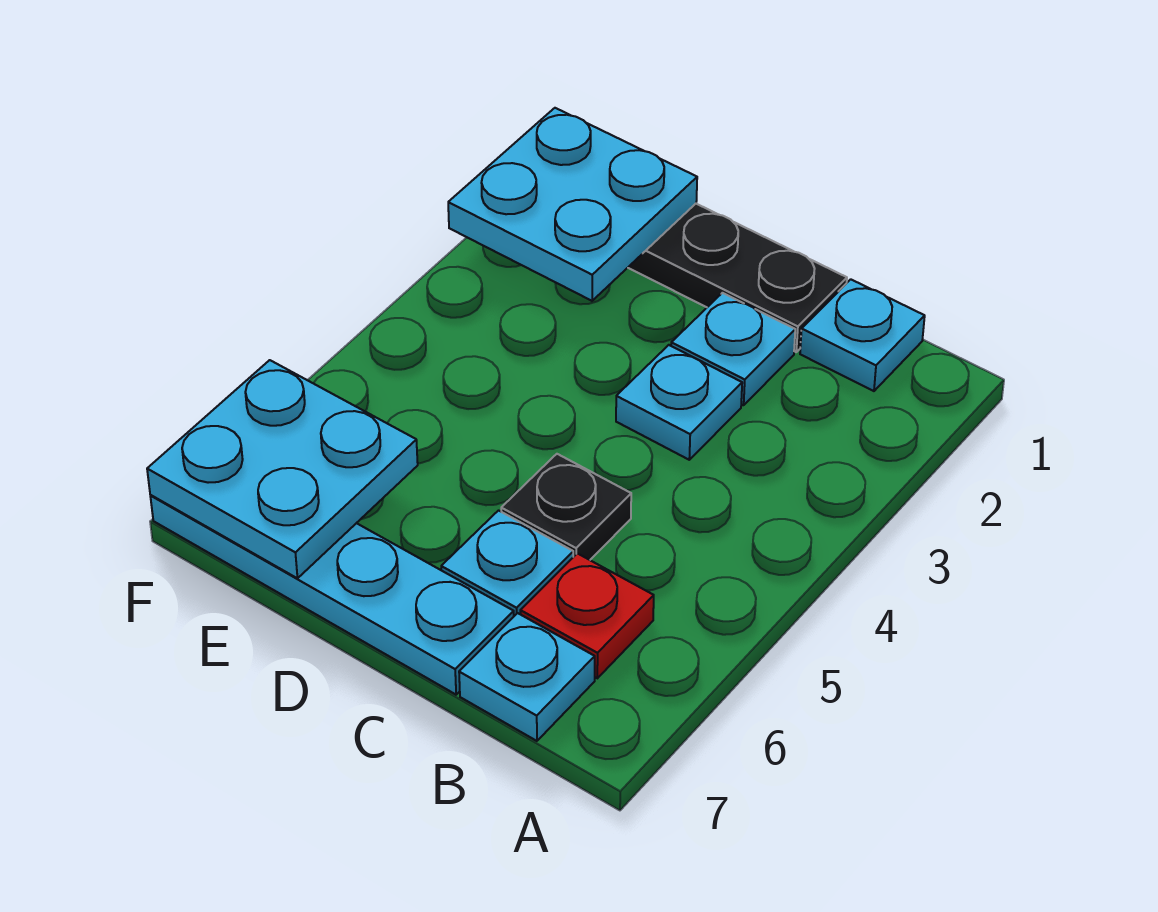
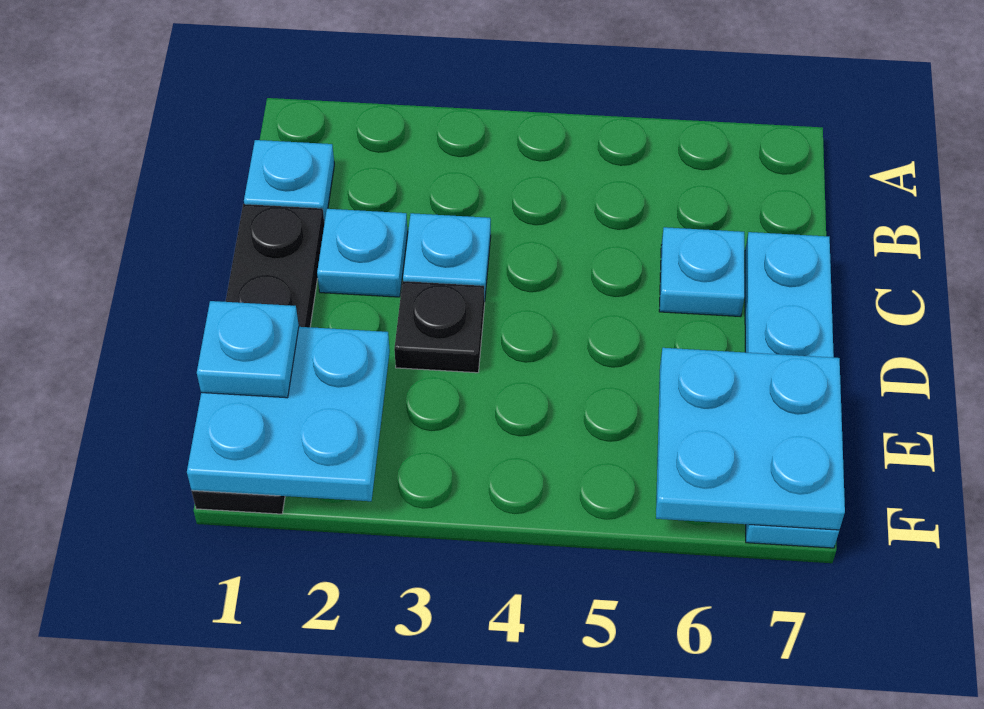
red 1x1 plate [520,553,654,678] -> none
cyan 1x1 plate [459,613,595,741] -> cyan 1x1 plate moved to [197,301,299,398]
black 1x1 plate [501,454,631,560] -> black 1x1 plate moved to [394,281,485,373]

